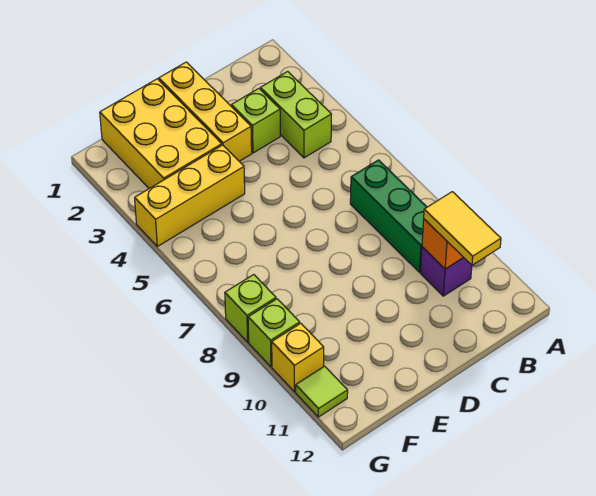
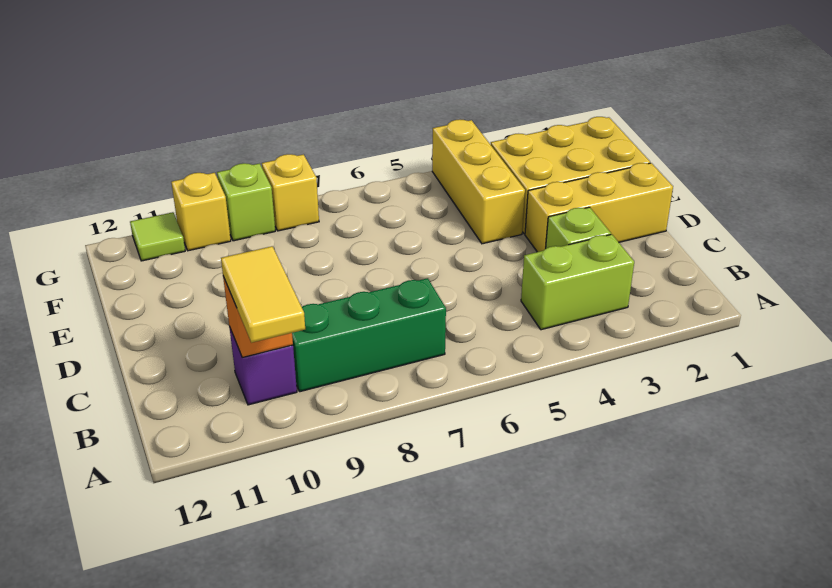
yellow 1x2 tile [424,192,501,265] -> yellow 1x2 tile turned to [221,246,305,343]
lime 1x1 brick [225,275,276,342] -> yellow 1x1 brick [262,154,319,231]

